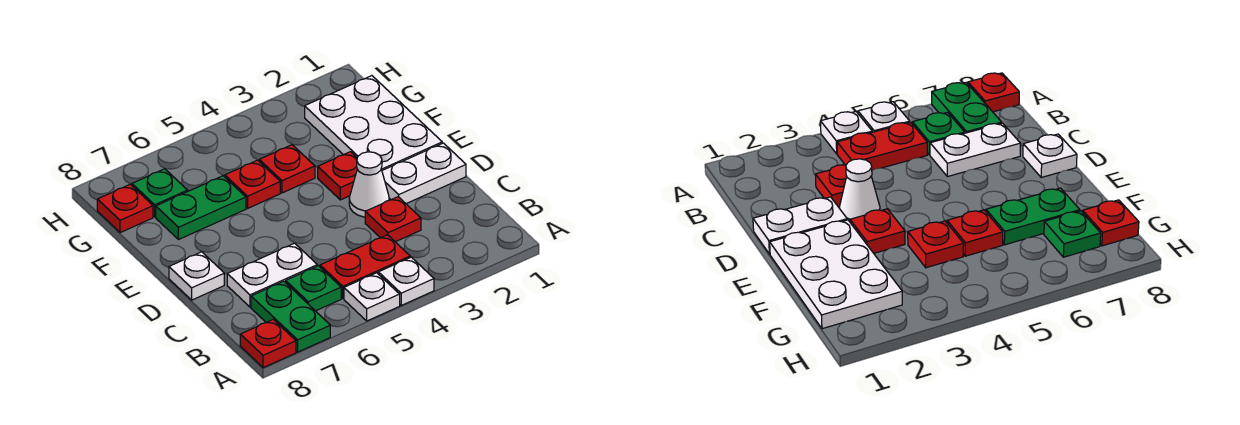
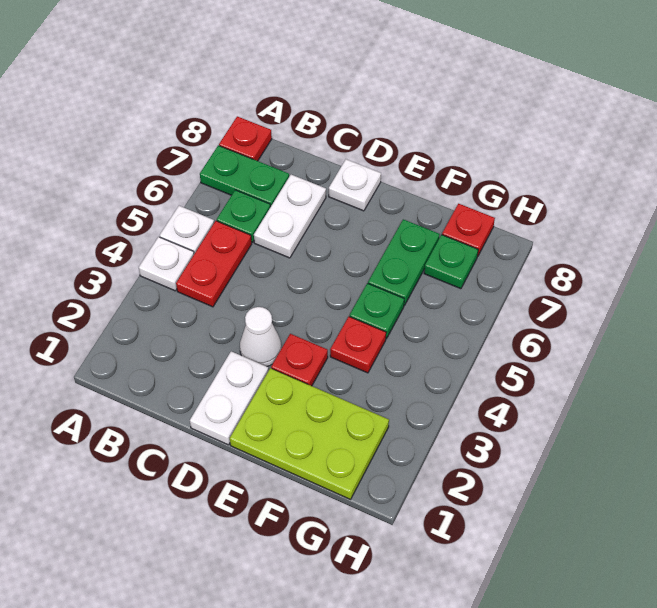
red 1x1 plate [365,197,421,242] -> none
white 2x3 plate [305,76,442,170] -> lime 2x3 plate [230,368,389,499]
red 1x1 plate [225,160,280,208] -> green 1x1 plate [350,283,404,339]

